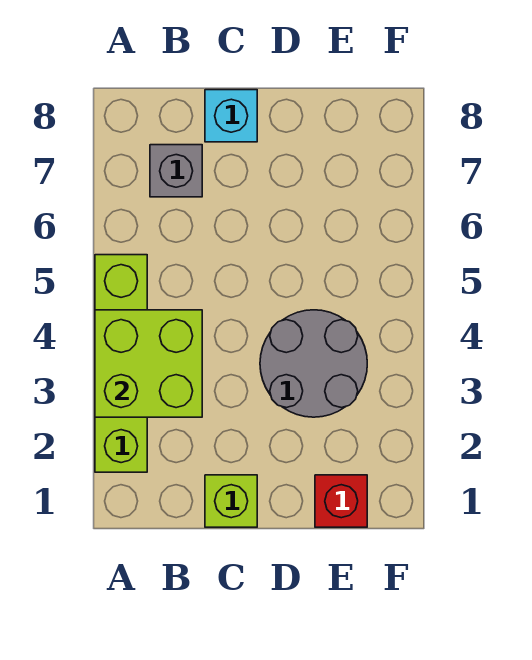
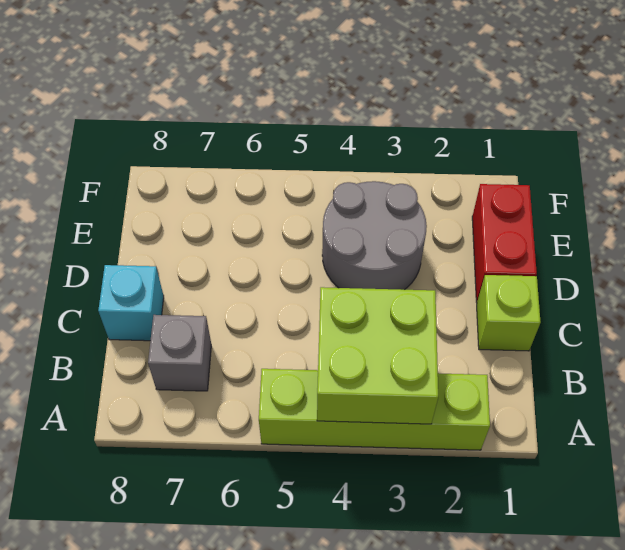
red 1x1 brick [315,475,367,527] -> red 1x2 brick [472,184,537,302]

